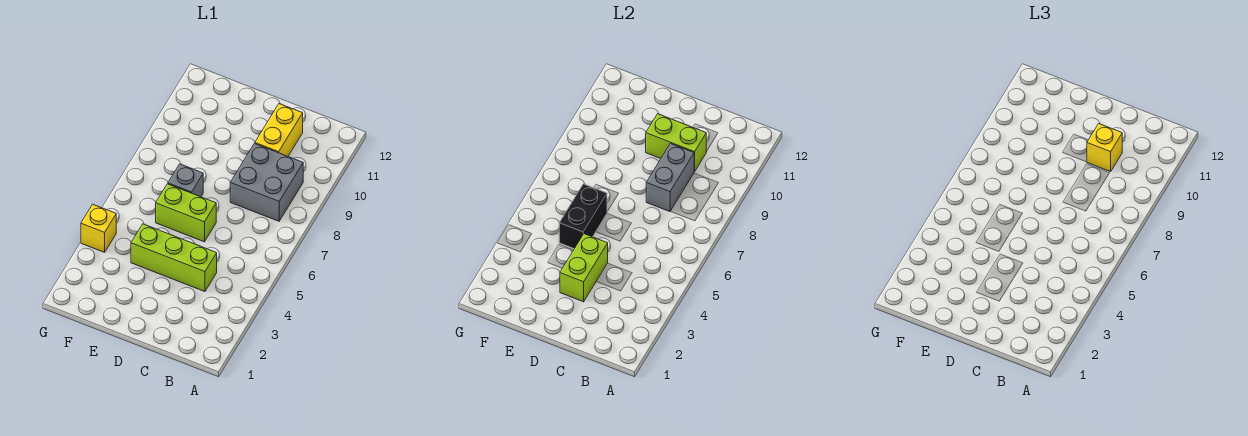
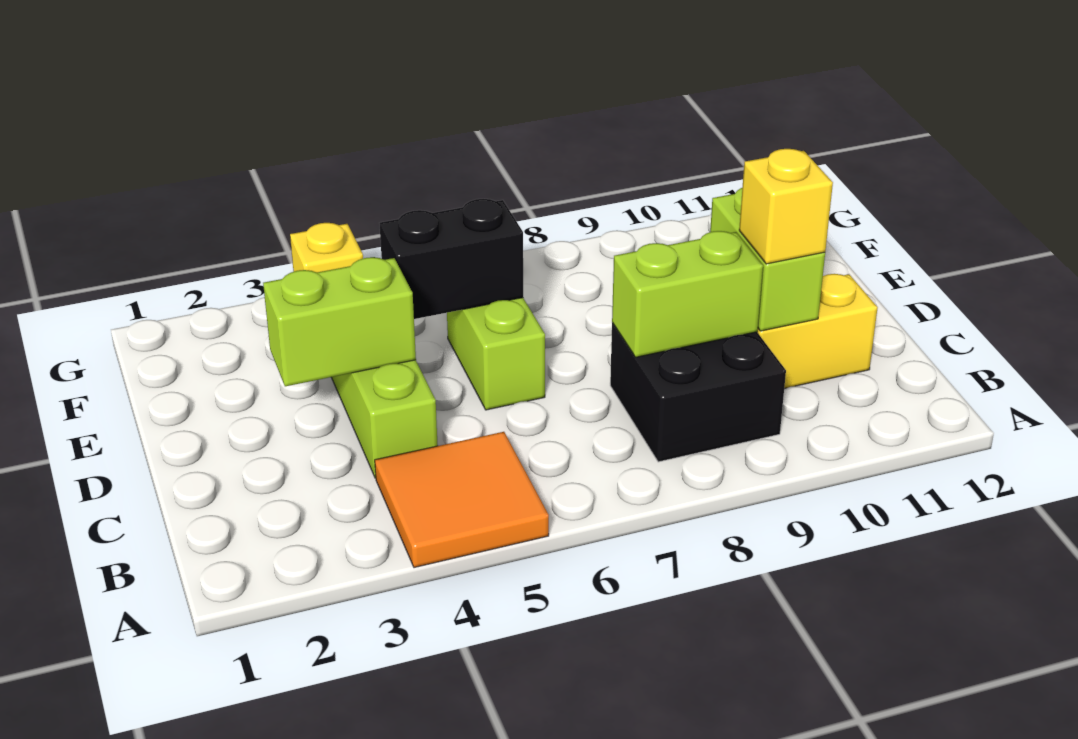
none -> orange 2x2 tile [375,432,549,568]
grey 2x2 brick [230,144,303,221] -> black 2x2 brick [610,323,786,462]
grey 1x2 brick [646,144,695,212] -> lime 1x2 brick [612,231,763,357]
grey 1x1 brick [168,164,203,197] -> none

